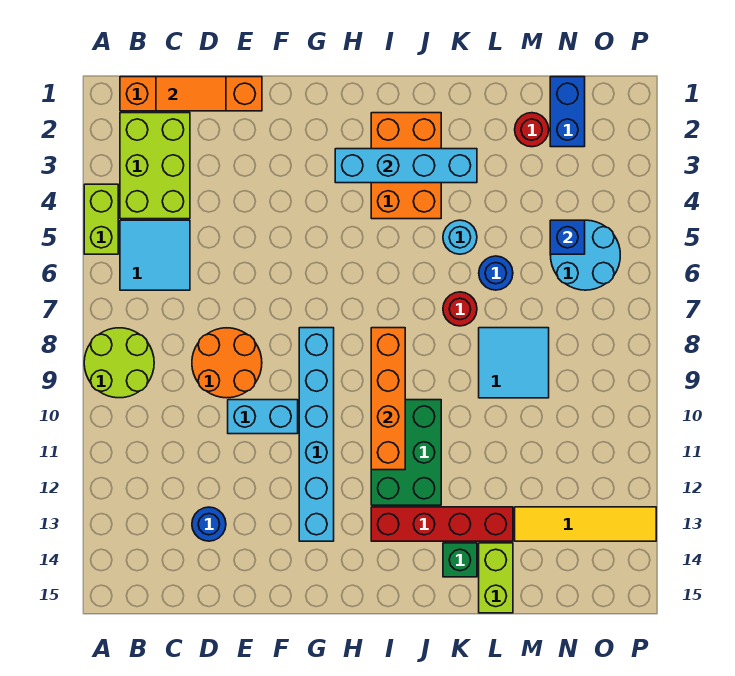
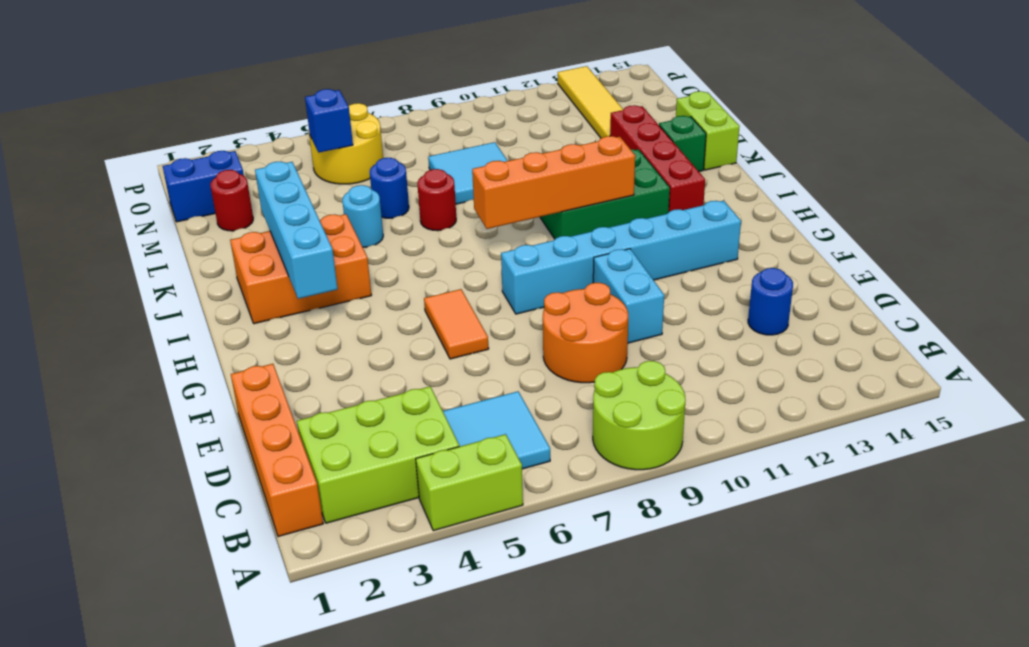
orange 1x2 tile [156,77,226,111] -> orange 1x2 tile moved to [424,289,489,359]
lime 1x2 brick [479,543,513,613] -> lime 1x2 brick turned to [676,91,740,170]
cyan 2x2 round brick [551,220,620,290] -> yellow 2x2 round brick [309,103,383,184]

